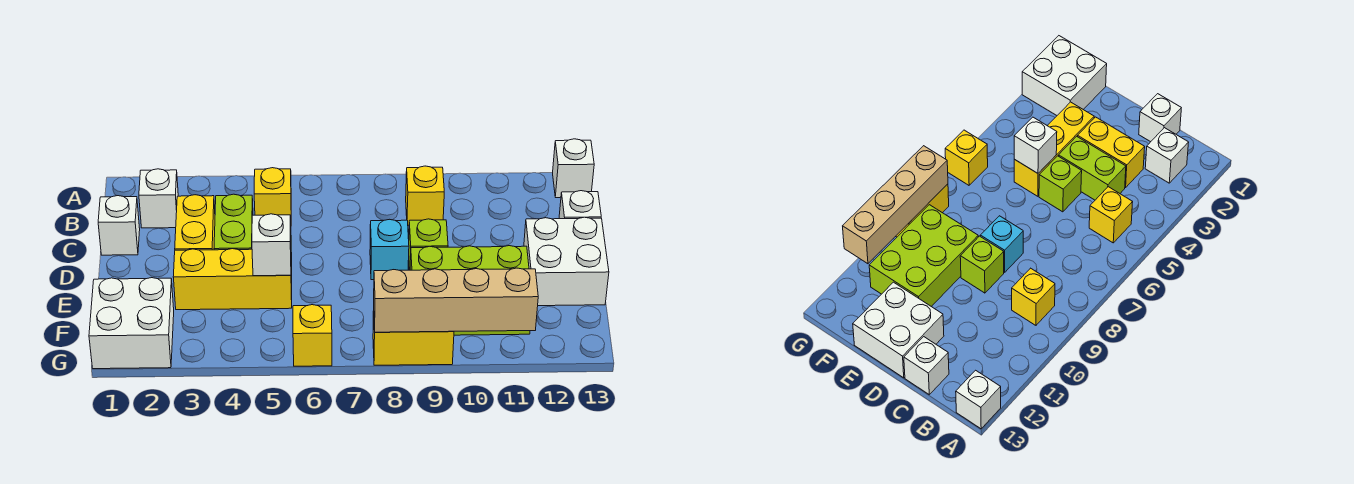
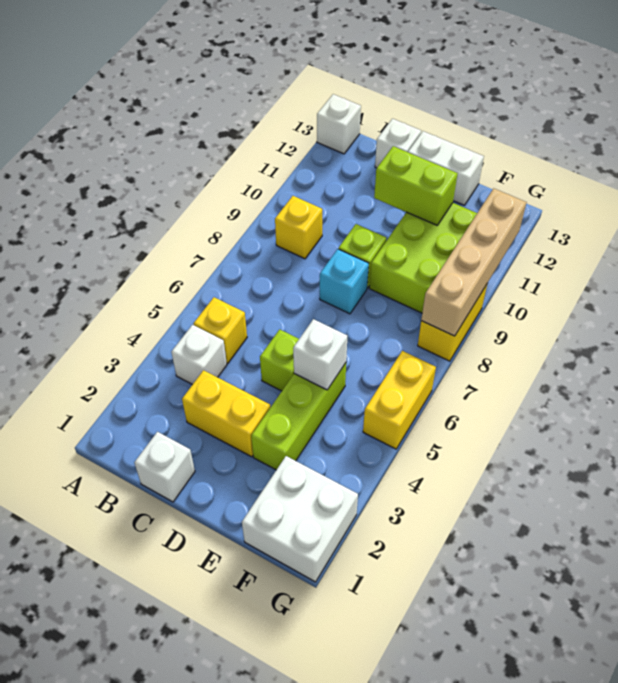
white 1x1 brick [139,169,178,228] -> white 1x1 brick moved to [171,325,227,385]
lime 1x2 brick [214,194,253,250] -> lime 1x2 brick moved to [374,146,458,225]
white 2x2 brick [524,217,609,306] -> white 1x2 brick [408,131,484,205]
yellow 1x3 brick [173,249,292,310] -> lime 1x3 brick [251,363,346,470]
yellow 1x1 brick [293,305,332,366] -> yellow 1x2 brick [363,351,436,449]

